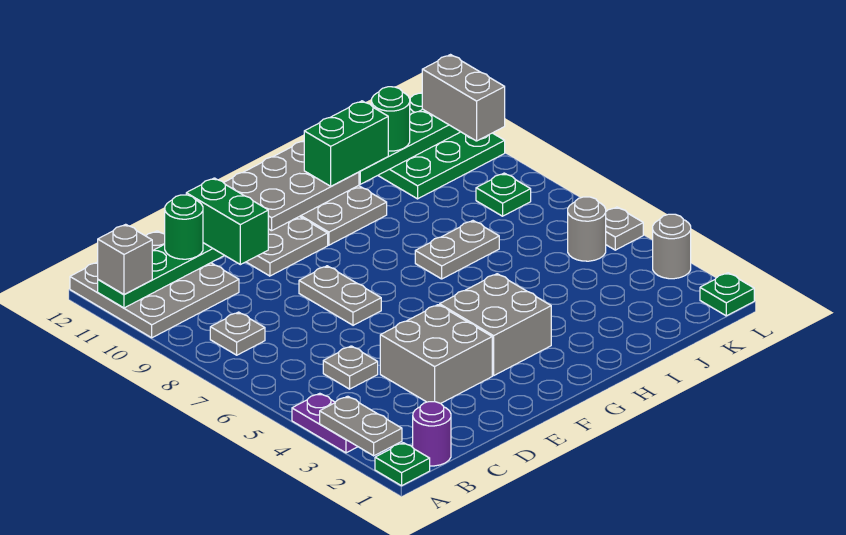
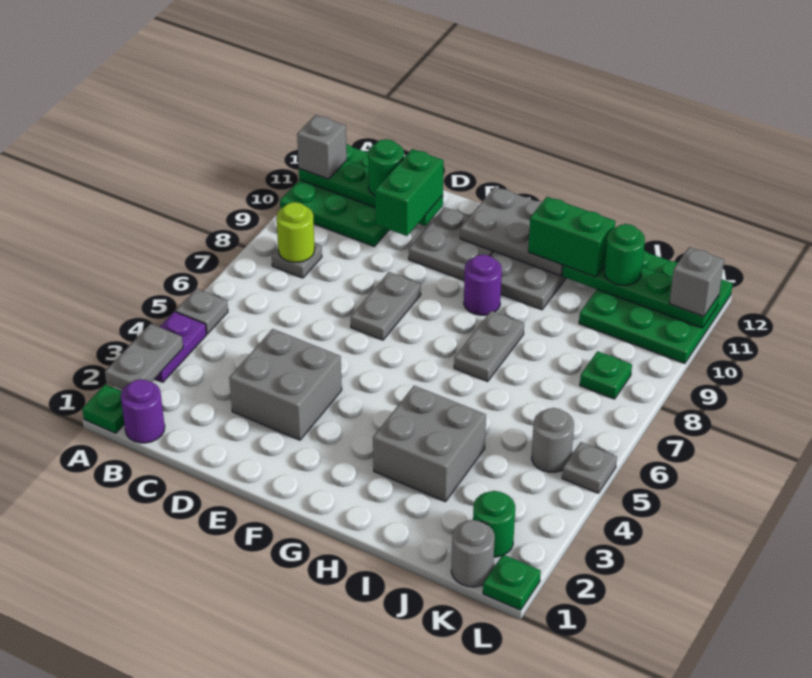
grey 3x3 plate [70,231,239,338] -> green 3x3 plate [280,144,389,246]
none -> lime 1x1 round brick [276,202,315,262]
grey 1x1 plate [323,346,378,389] -> grey 1x1 plate moved to [176,289,228,334]
grey 2x2 brick [440,274,551,376] -> grey 2x2 brick moved to [373,386,486,502]
none -> purple 1x1 round brick [464,255,502,315]
grey 1x2 plate [415,221,499,279] -> grey 1x2 plate turned to [454,311,524,381]
none -> green 1x1 round brick [473,491,515,557]
grey 1x1 round brick [653,214,691,279] -> grey 1x1 round brick moved to [451,520,495,587]
grey 1x2 brick [422,55,505,141] -> grey 1x1 brick [669,247,724,316]

